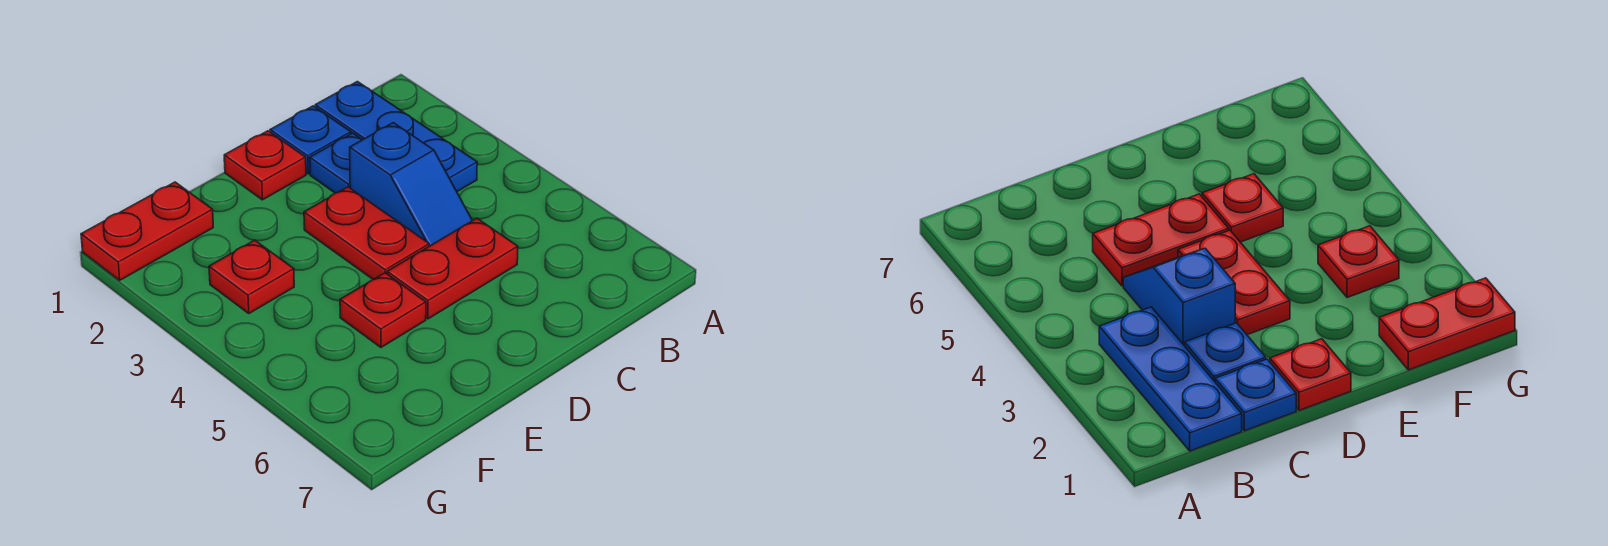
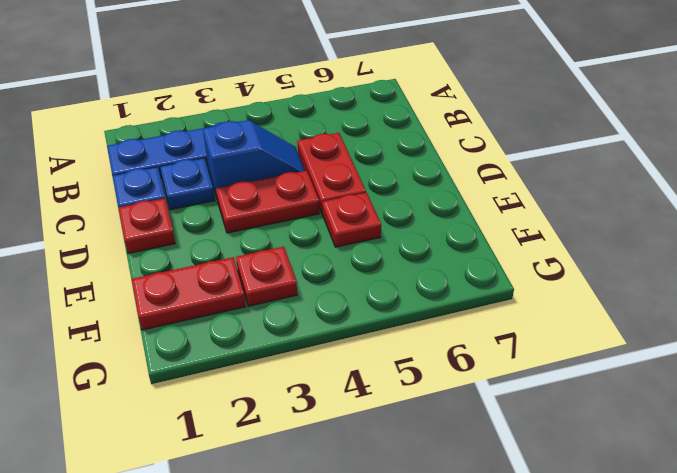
red 1x2 plate [81,182,213,280] -> red 1x2 plate turned to [132,257,246,330]

